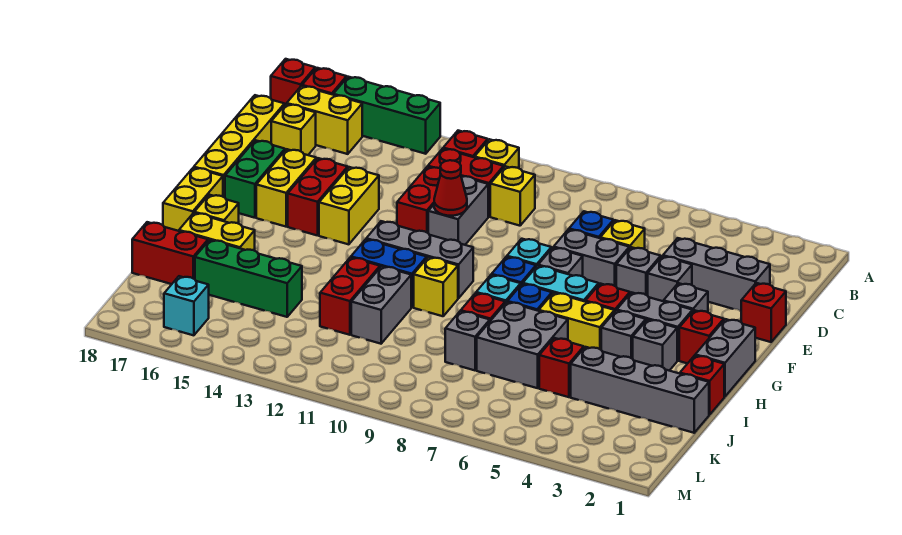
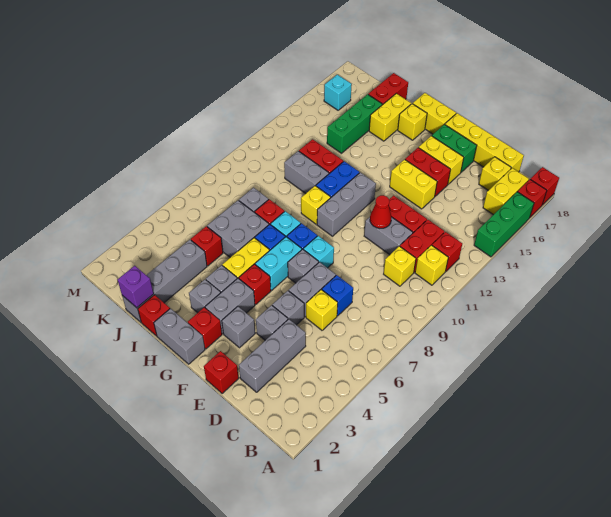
none -> purple 1x1 brick [117,266,154,308]

